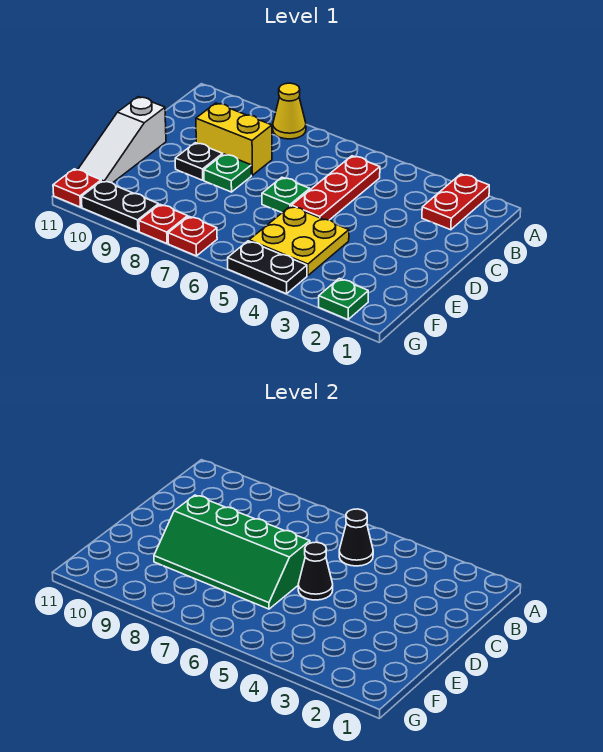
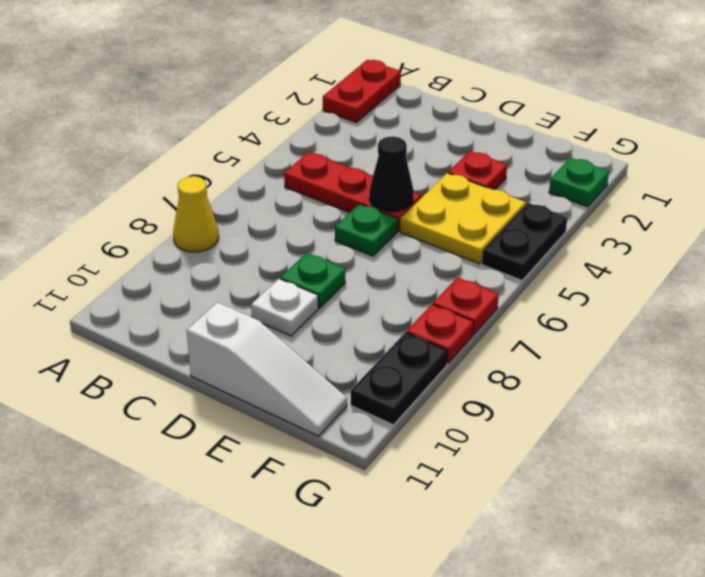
red 1x2 plate [422,174,489,230] -> red 1x2 plate turned to [323,60,401,123]
black 1x1 cone [339,509,373,566] -> none
yellow 1x2 brick [196,103,272,175] -> none
green 2x4 slope [154,495,310,609] -> none
black 1x1 plate [175,143,223,180] -> white 1x1 plate [251,279,318,336]
red 1x1 plate [53,169,101,207] -> red 1x1 plate moved to [448,151,507,190]

